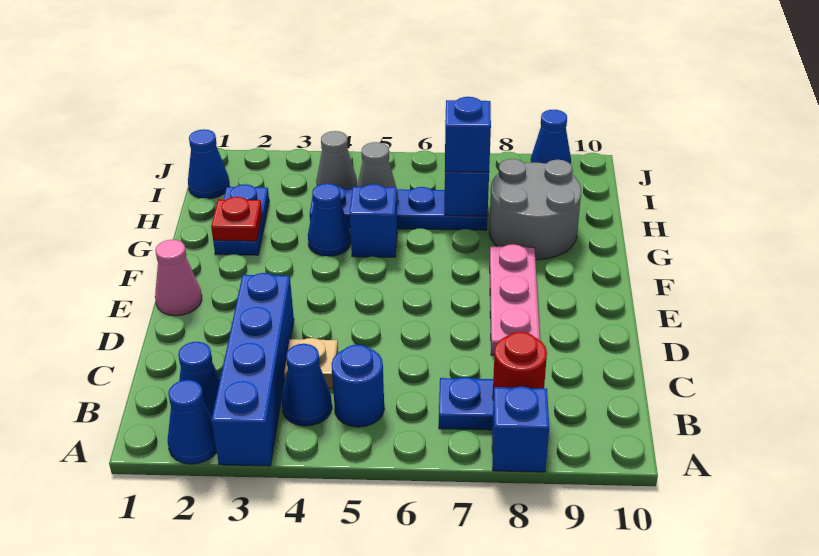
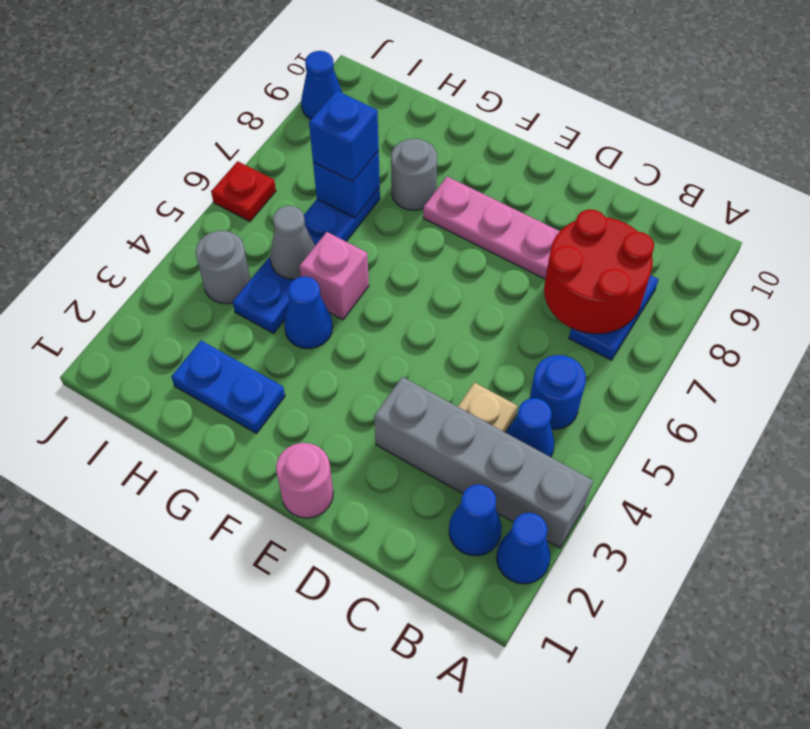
blue 1x4 brick [212,273,294,466] -> grey 1x4 brick [374,377,593,548]
blue 1x1 brick [492,387,549,472] -> none
red 1x1 round brick [493,332,547,400] -> red 2x2 round brick [544,210,654,334]
pink 1x1 cone [155,240,202,316] -> pink 1x1 round brick [276,443,333,518]
red 1x1 plate [211,197,262,241] -> red 1x1 plate moved to [211,161,276,221]
blue 1x1 brick [350,184,397,257] -> pink 1x1 brick [300,232,369,320]
grey 2x2 round brick [489,159,581,260] -> grey 1x1 round brick [391,138,437,210]
blue 1x1 cone [188,129,229,199] -> none
grey 1x1 cone [316,131,357,189] -> grey 1x1 round brick [196,231,250,304]

